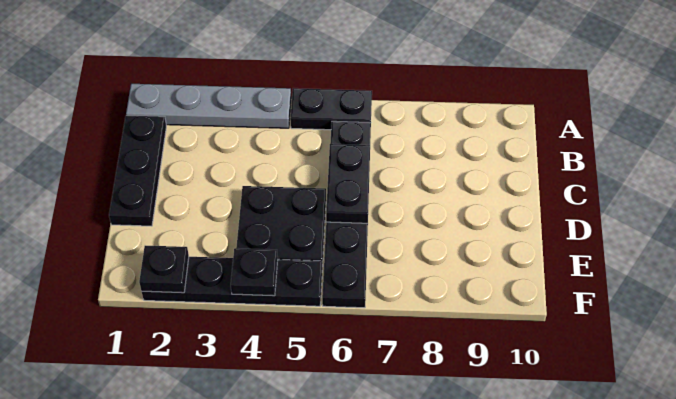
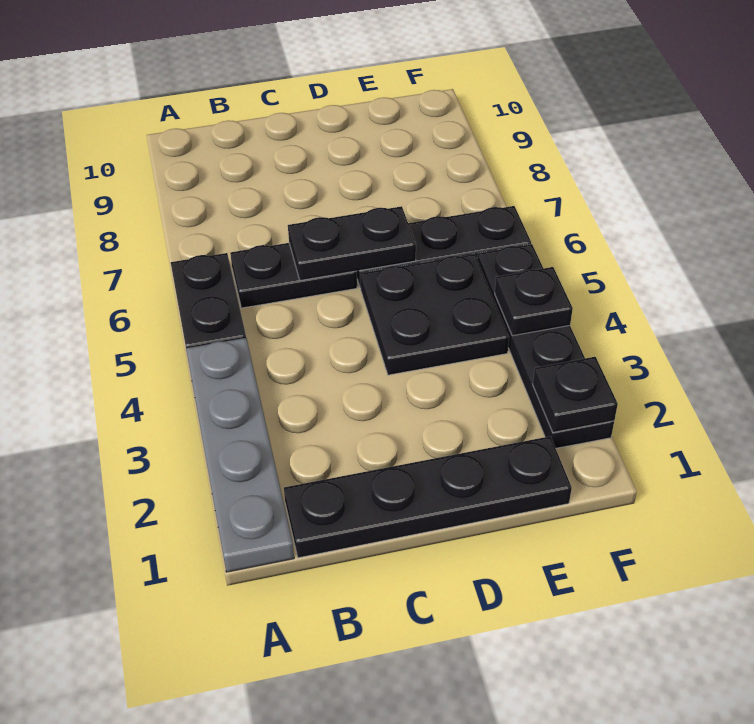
black 1x3 plate [109,115,166,226] -> black 1x4 plate [284,436,572,558]

